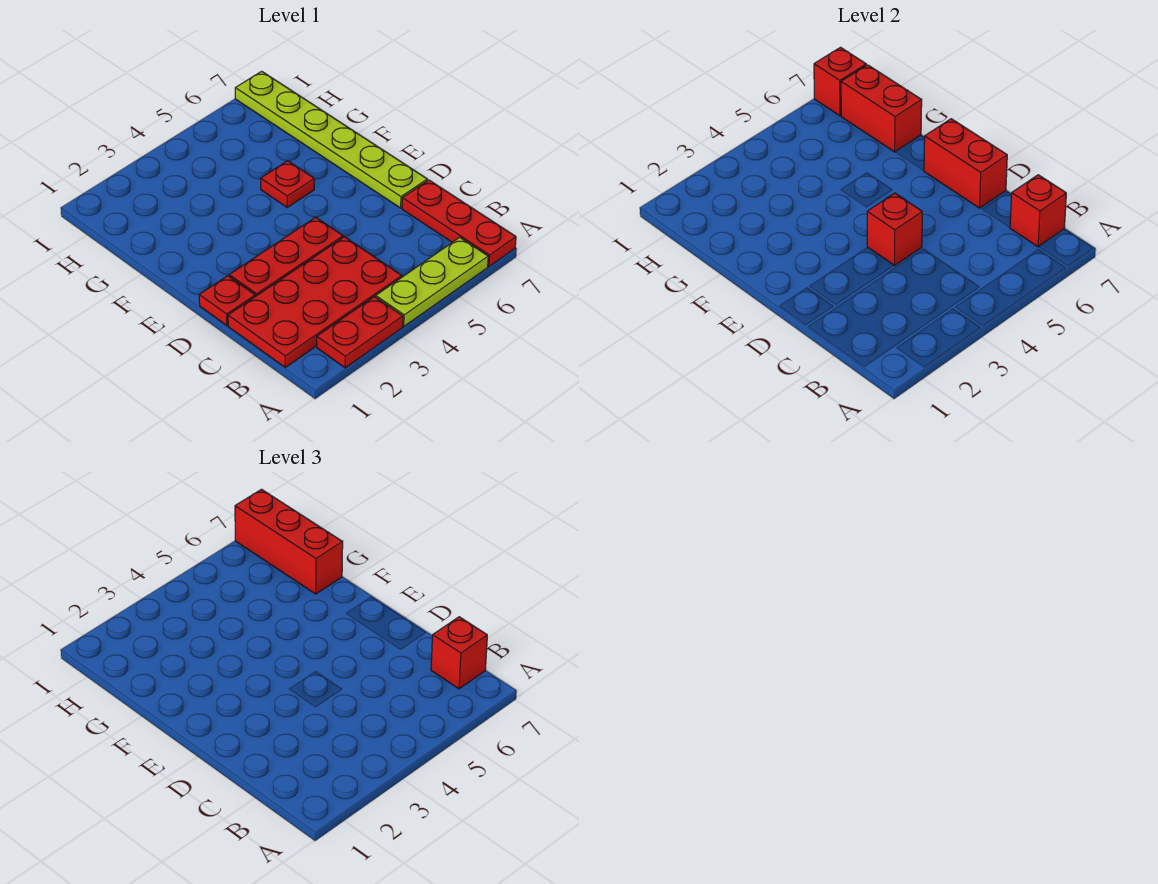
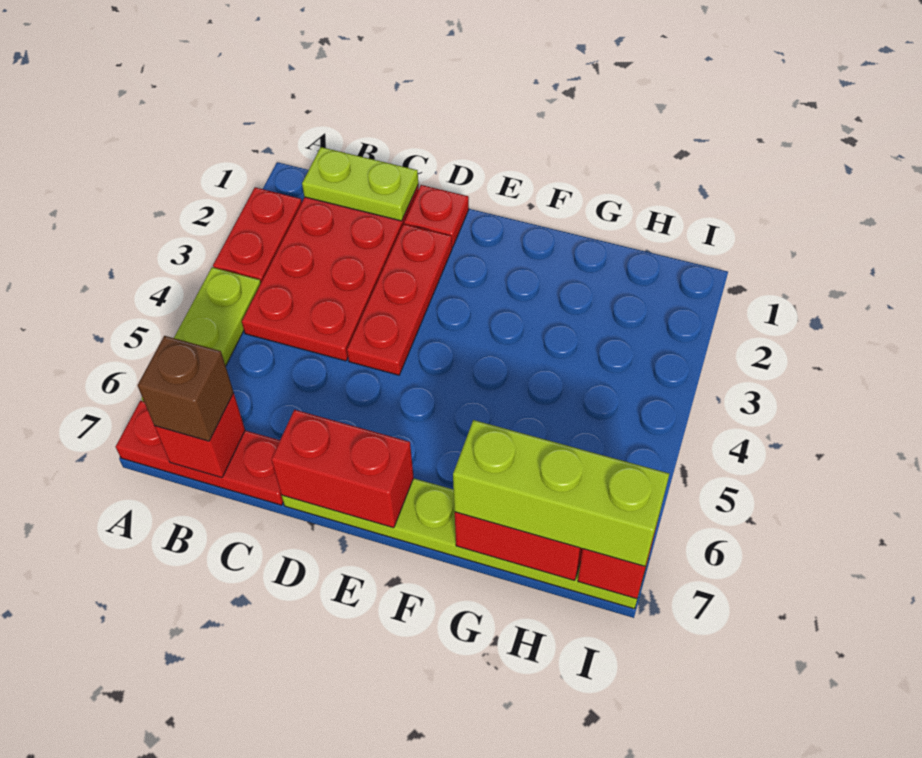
none -> lime 1x2 plate [302,147,418,221]
red 1x1 brick [431,617,487,689] -> brown 1x1 brick [138,336,234,441]
red 1x1 brick [867,193,922,266] -> none
red 1x1 plate [261,161,314,207] -> none
red 1x3 brick [235,489,343,594] -> lime 1x3 brick [453,420,669,566]

